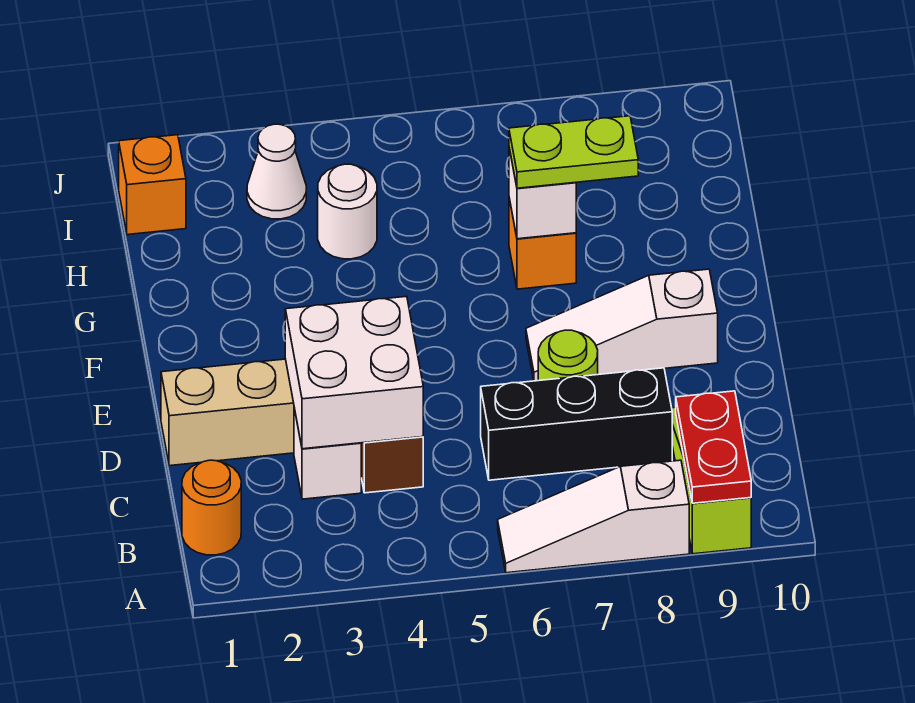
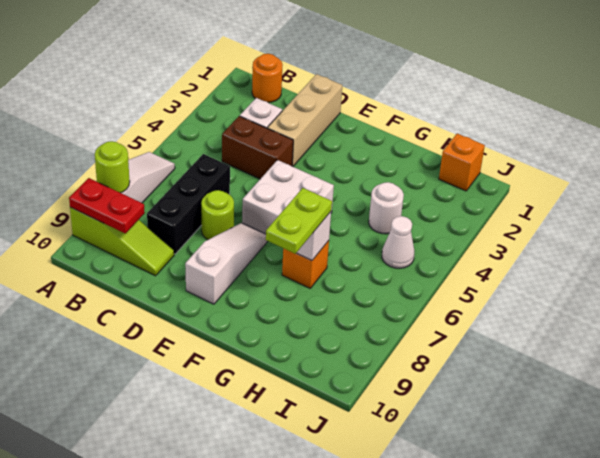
none -> lime 1x1 round brick [95,141,130,193]
white 2x2 brick [285,296,423,449] -> white 2x2 brick moved to [242,160,334,234]
white 1x1 cone [247,124,306,219] -> white 1x1 cone moved to [382,216,415,268]

